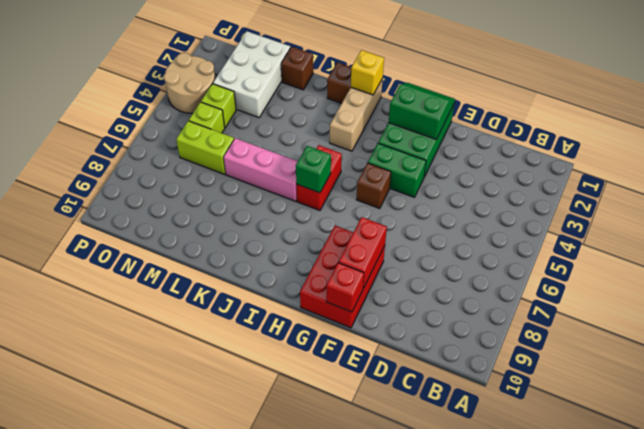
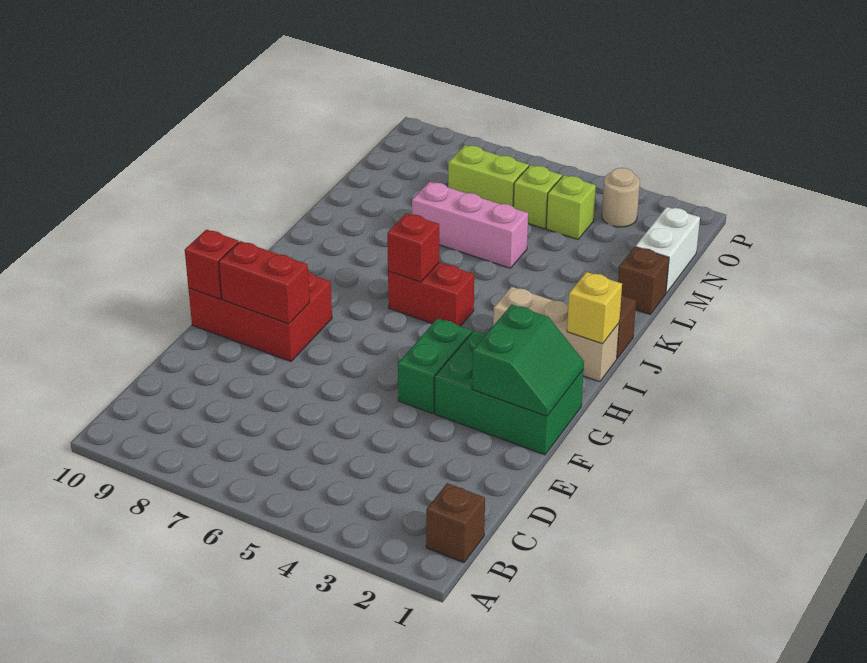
brown 1x1 brick [356,163,391,209] -> brown 1x1 brick moved to [426,483,485,563]
green 1x1 brick [296,146,331,193] -> red 1x1 brick [387,213,439,282]
pink 1x3 brick [224,138,298,201] -> pink 1x3 brick turned to [412,182,528,268]
white 2x3 brick [213,31,290,118] -> white 1x2 brick [636,207,700,293]
lime 1x2 brick [176,121,234,174] -> lime 1x2 brick turned to [448,145,529,206]
tan 2x2 round brick [164,53,215,113] -> tan 1x1 round brick [602,168,640,227]

